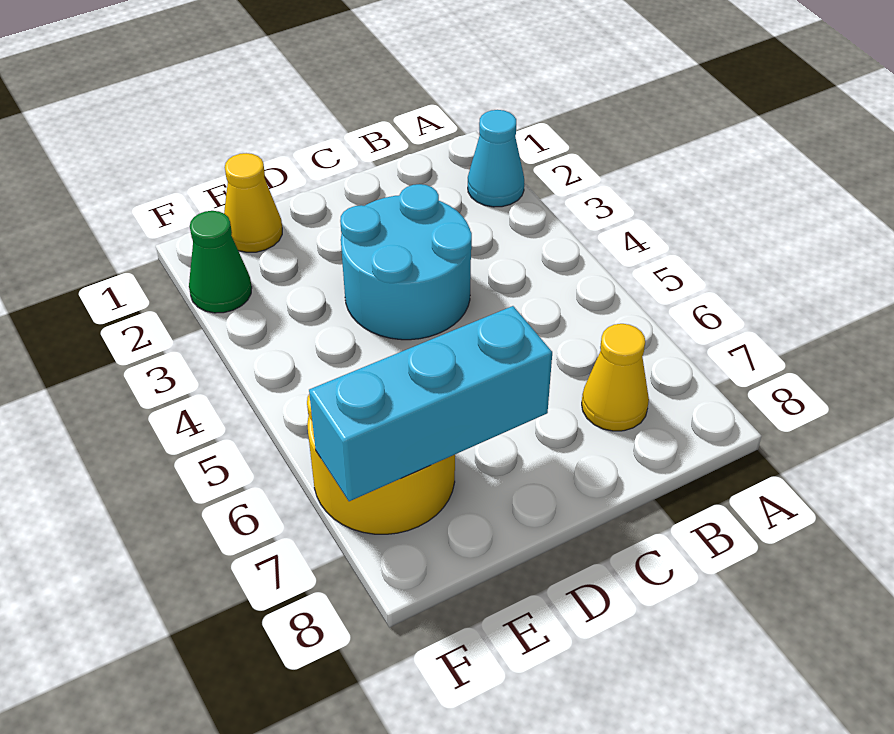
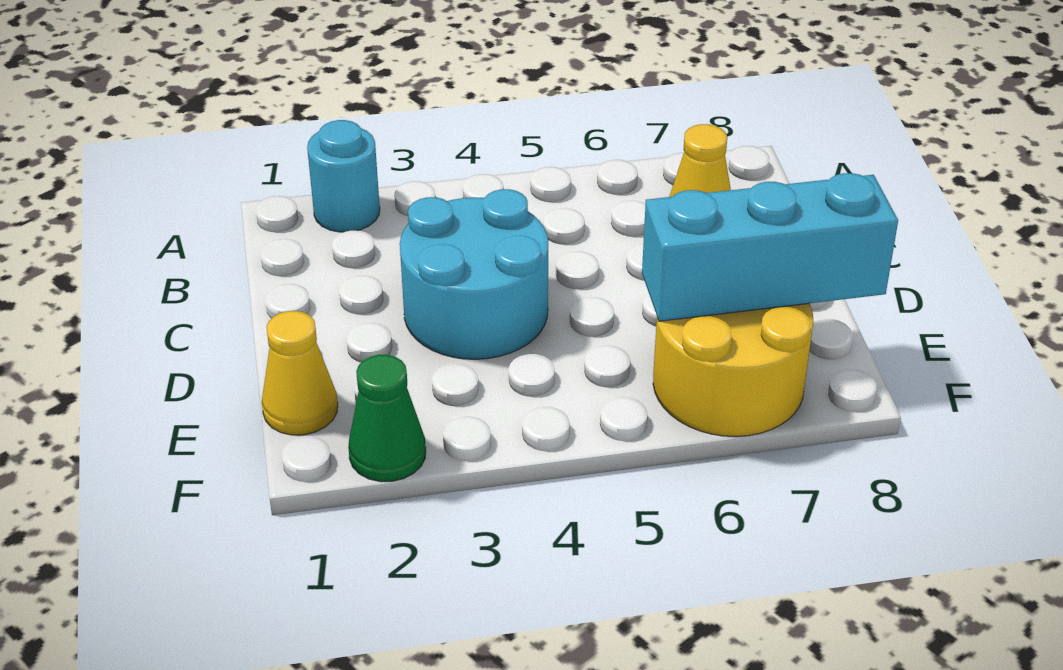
cyan 1x1 cone [468,110,524,207] -> cyan 1x1 round brick [307,120,380,232]
cyan 1x3 brick [309,306,552,501] -> cyan 1x3 brick turned to [642,173,898,321]

